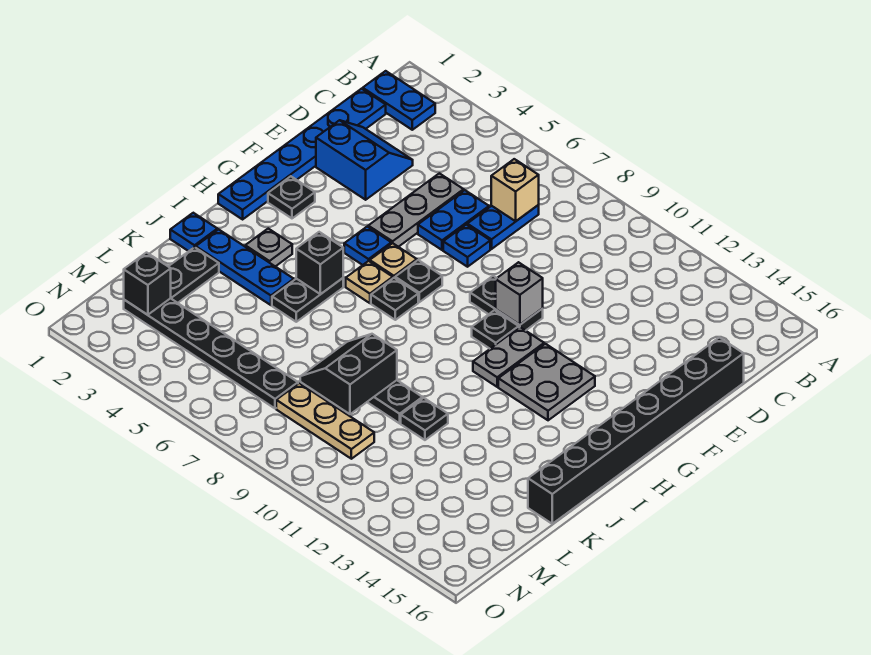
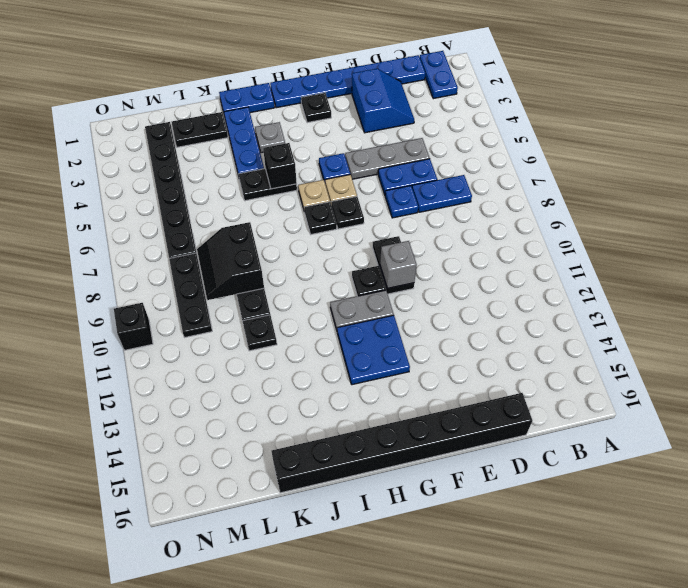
tan 1x1 brick [491,159,539,221] -> none
grey 2x2 plate [498,344,595,420] -> blue 2x2 plate [337,315,410,385]
blue 1x1 plate [170,213,217,251] -> blue 1x2 plate [219,83,275,113]
black 2x2 slope [300,334,397,414] -> black 2x2 slope turned to [197,222,264,300]
black 1x1 brick [124,253,171,315] -> black 1x1 brick moved to [114,303,153,350]
tan 1x3 plate [276,383,374,459] -> black 1x3 plate [169,253,212,337]

